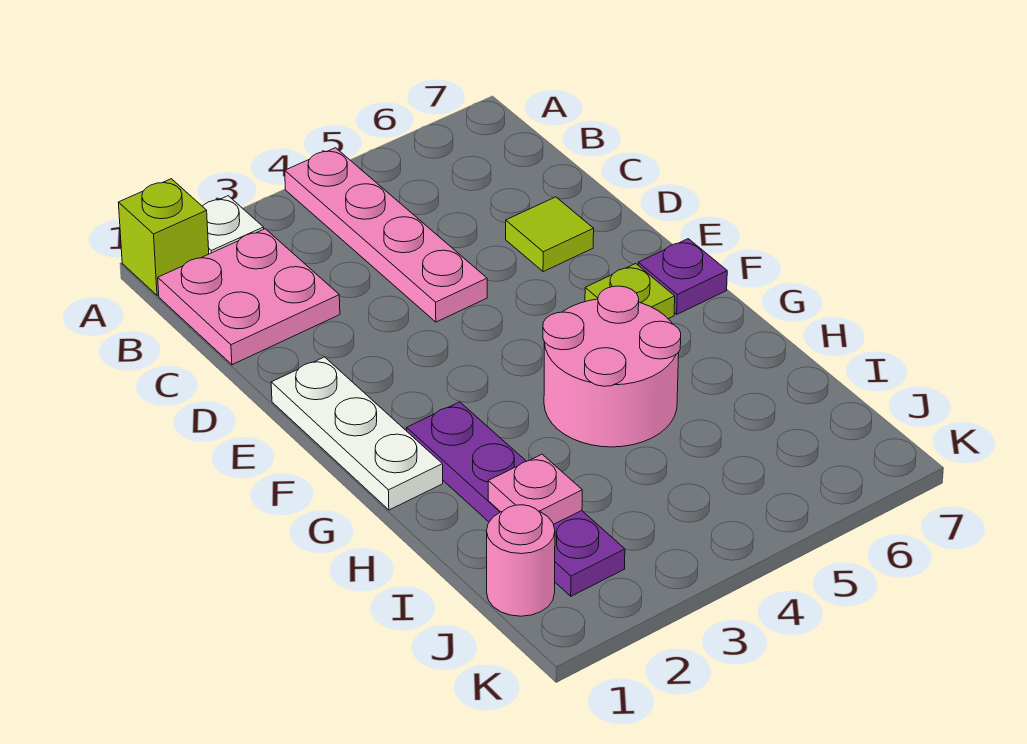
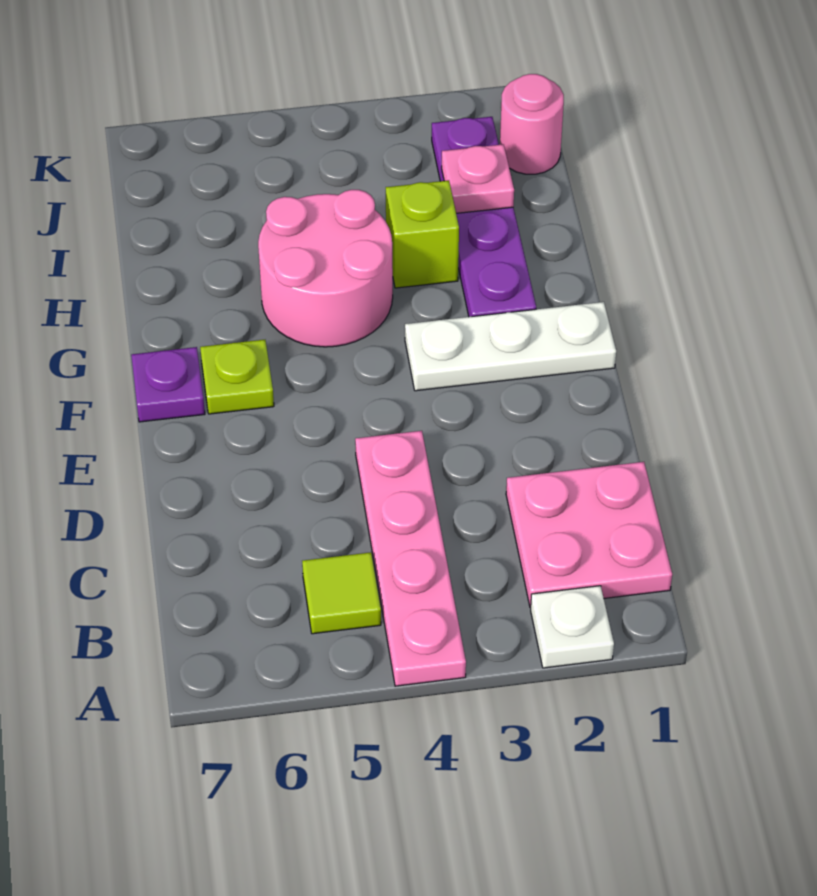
lime 1x1 brick [118,179,209,295] -> lime 1x1 brick moved to [386,180,459,288]
lime 1x1 tile [506,197,594,272] -> lime 1x1 tile moved to [302,552,381,634]
white 1x3 plate [271,357,443,510] -> white 1x3 plate turned to [405,302,616,391]

